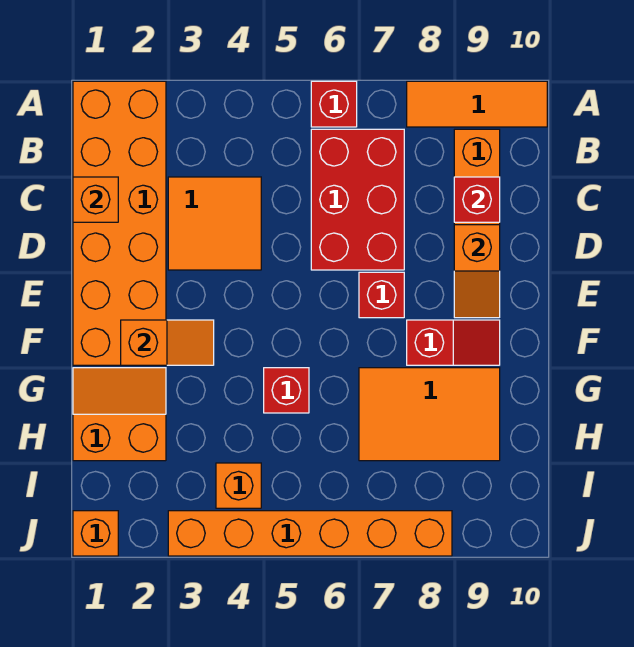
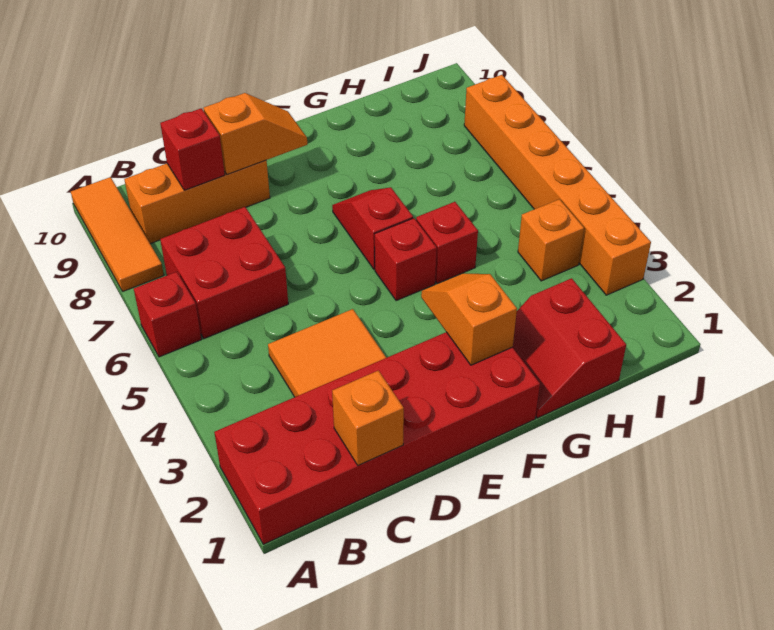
orange 2x6 brick [73,81,166,365] -> red 2x6 brick [214,332,540,544]
red 2x3 brick [311,129,404,270] -> red 2x2 brick [160,207,288,339]
red 1x1 brick [359,272,404,318] -> red 1x1 brick moved to [375,218,437,301]
red 1x2 slope [407,320,500,365] -> red 1x2 slope moved to [332,187,413,269]
orange 2x2 slope [73,368,166,461] -> red 2x2 slope [513,278,626,418]
orange 2x3 tile [359,368,500,461] -> none
orange 1x1 brick [73,511,118,556] -> none

